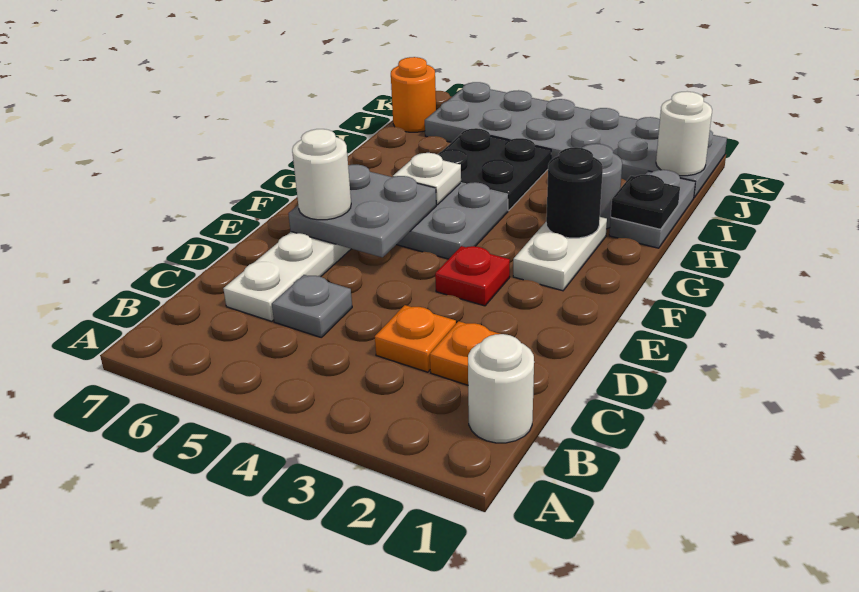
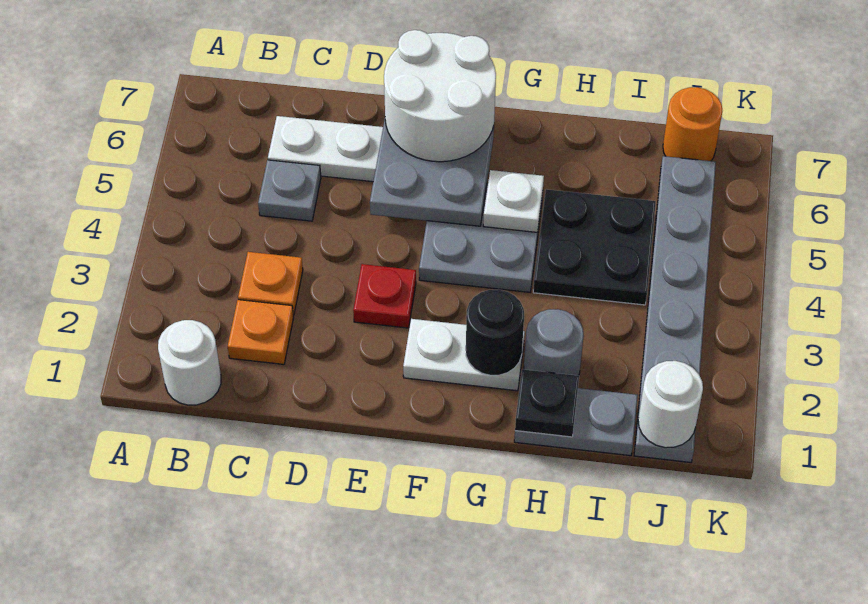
white 1x1 round brick [292,129,351,220] -> white 2x2 round brick [384,30,496,162]
grey 2x6 plate [425,82,727,198] -> grey 1x6 plate [634,156,716,462]

